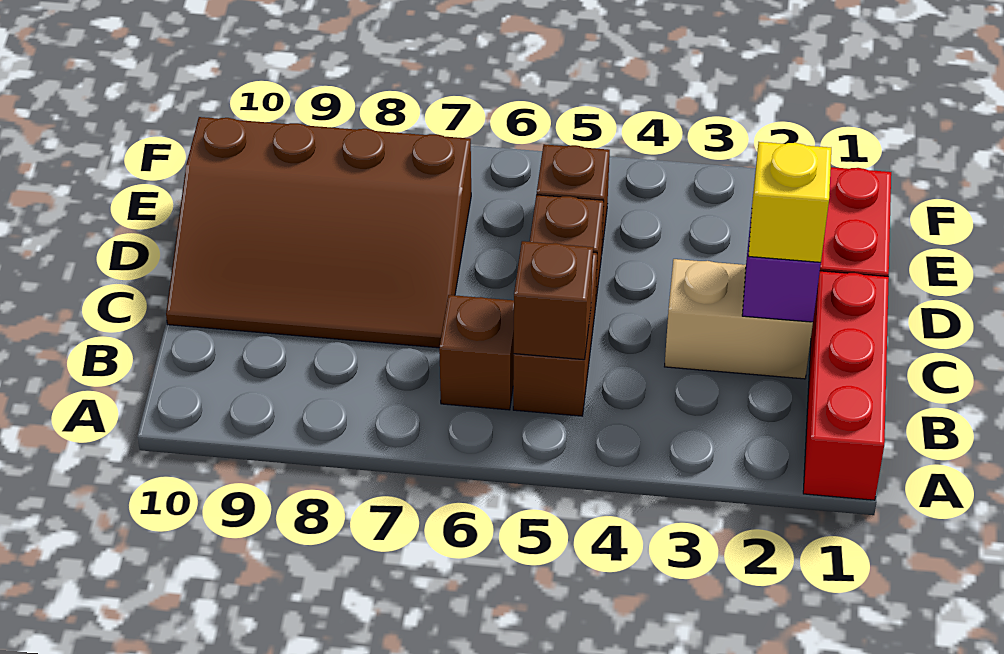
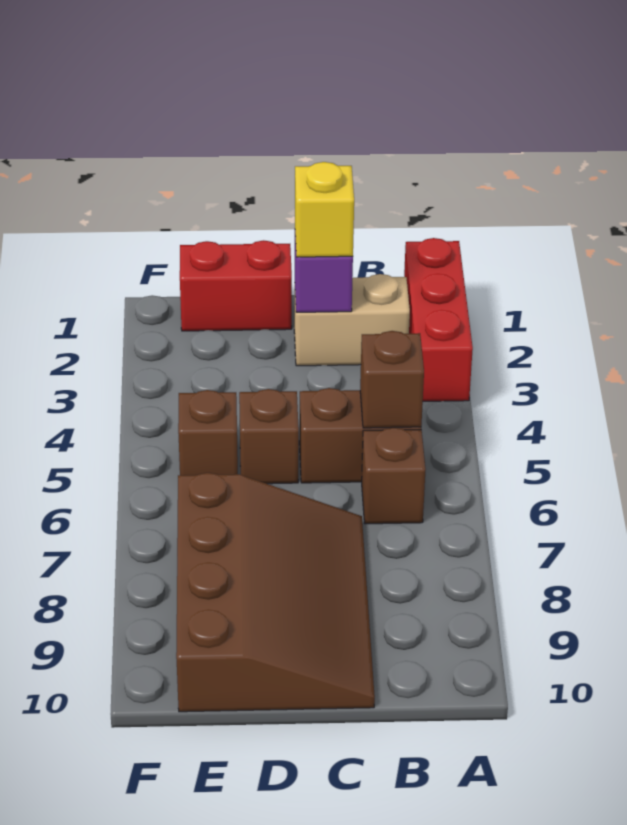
red 1x3 brick [803,271,889,500] -> red 1x3 brick turned to [404,238,473,401]
tan 1x2 brick [665,259,813,379] -> tan 1x2 brick turned to [294,274,410,366]

